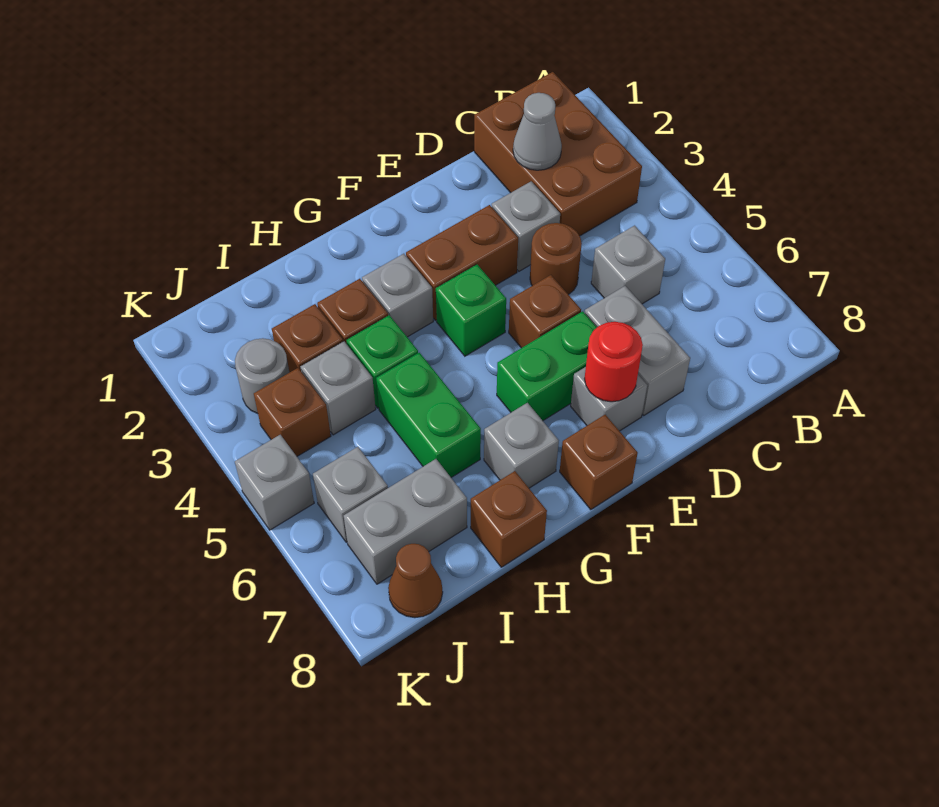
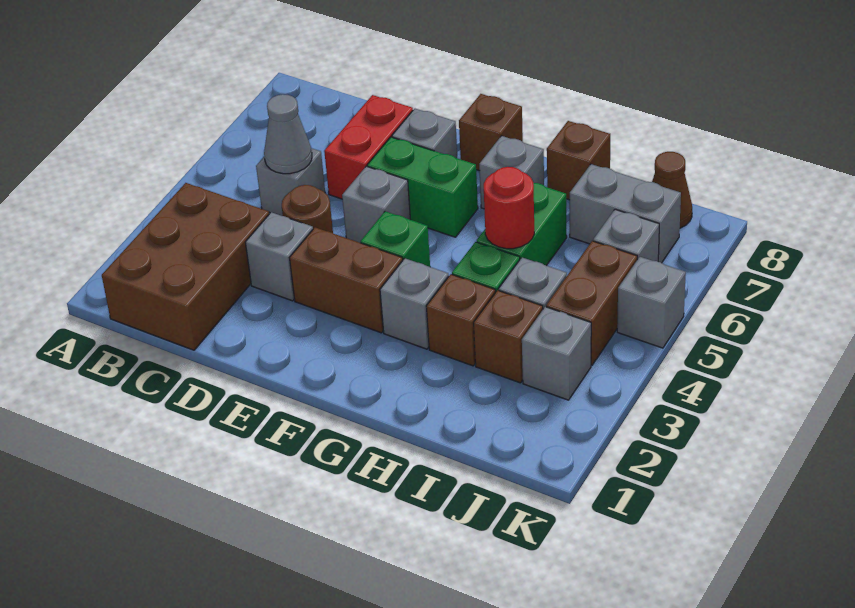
grey 1x1 cone [513,93,562,170] -> grey 1x1 cone moved to [264,94,312,174]
grey 1x2 brick [585,286,690,415] -> red 1x2 brick [324,95,413,199]
brown 1x1 brick [509,275,581,348] -> grey 1x1 brick [342,166,410,243]
red 1x1 round brick [585,322,643,402] -> red 1x1 round brick moved to [484,167,534,249]
grey 1x1 round brick [235,338,289,414] -> grey 1x1 brick [522,307,591,400]
brown 1x1 brick [254,368,331,456] -> brown 1x2 brick [546,241,637,365]

